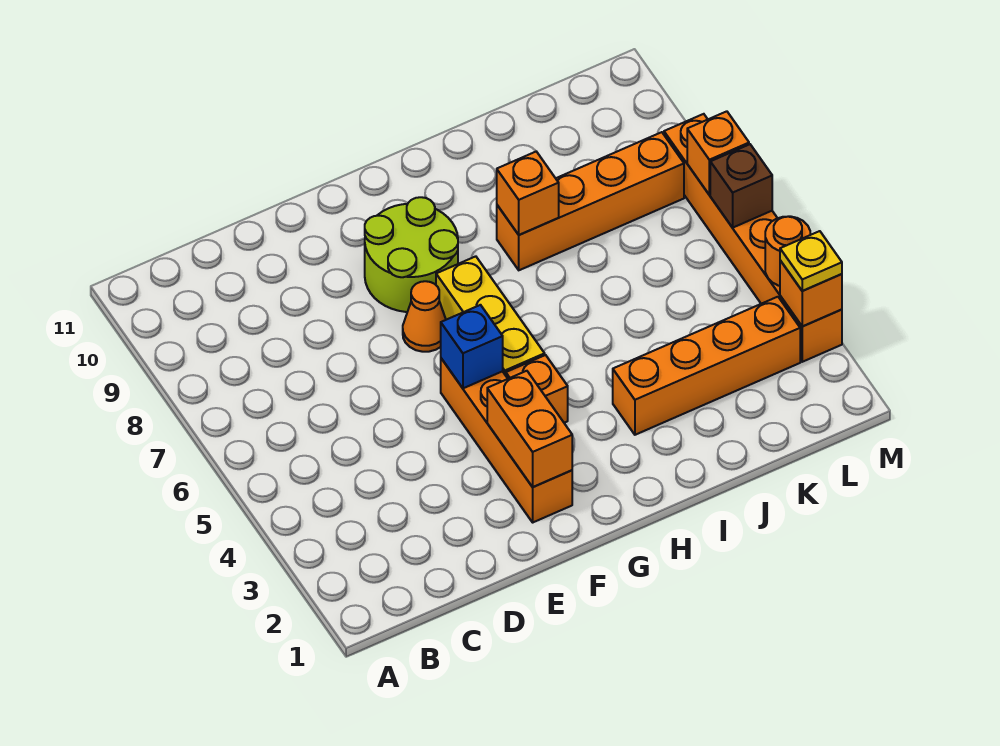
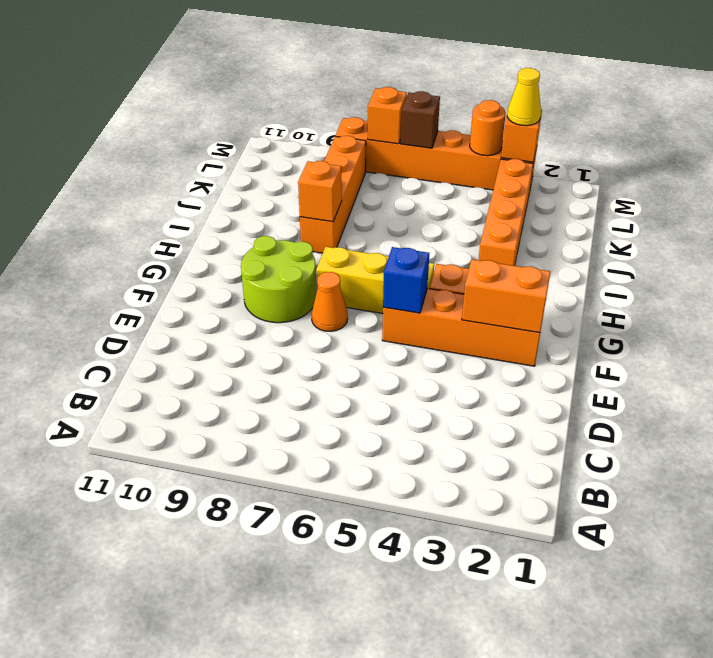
yellow 1x1 plate [780,231,842,291] -> yellow 1x1 cone [507,68,541,126]

